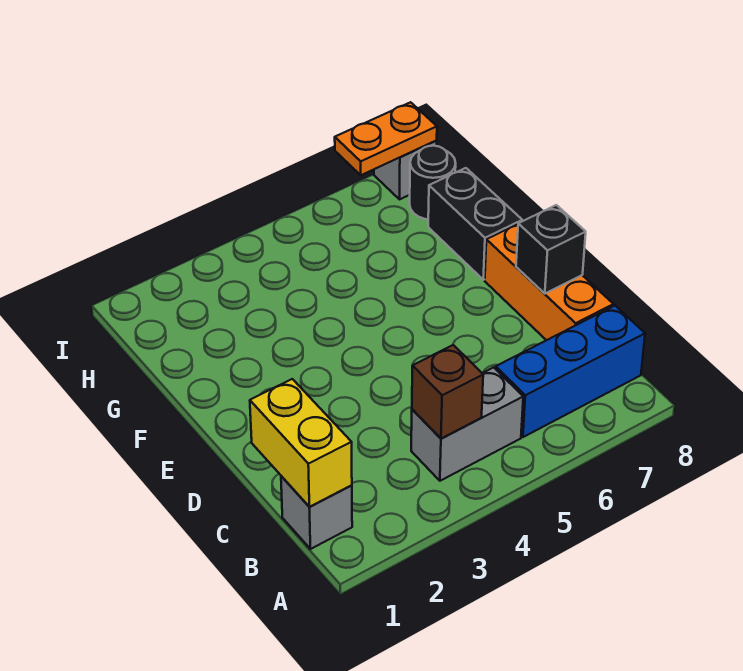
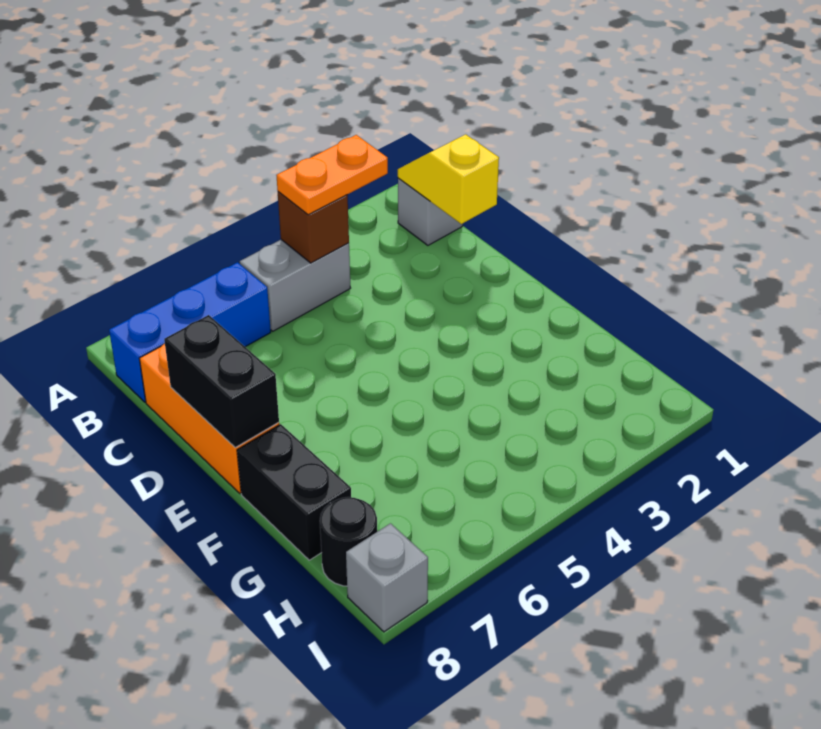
yellow 1x2 brick [250,379,352,507] -> yellow 1x2 slope [398,134,499,224]
black 1x1 brick [516,205,586,294] -> black 1x2 brick [164,315,279,447]
orange 1x2 plate [335,102,437,175] -> orange 1x2 plate moved to [276,135,388,215]

